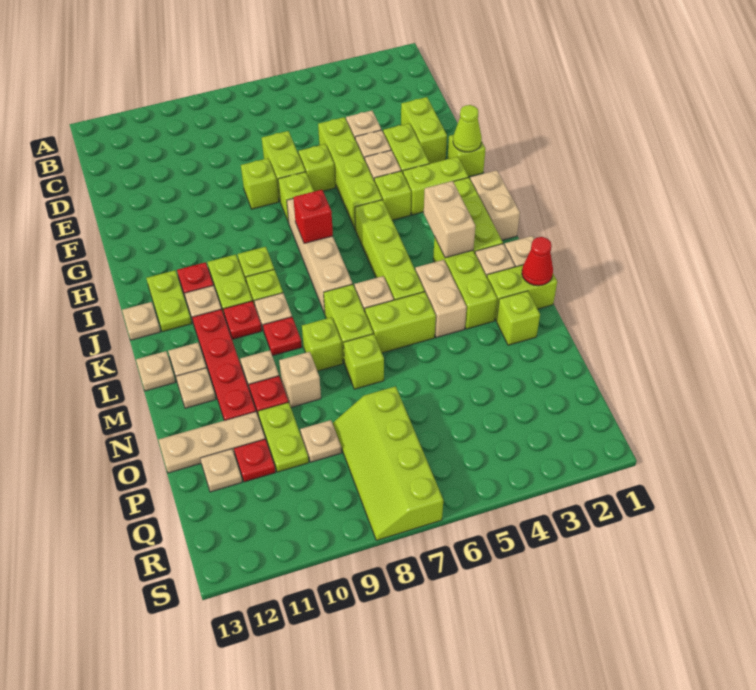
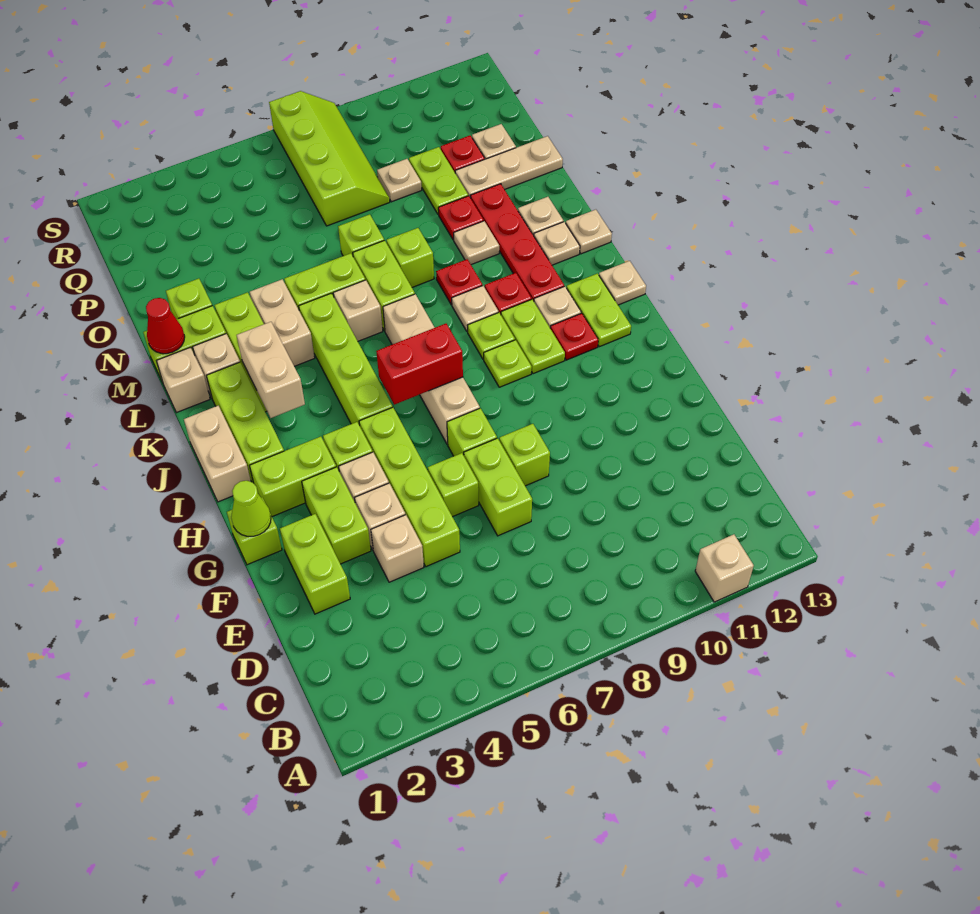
red 1x1 brick [293,190,333,243] -> red 1x2 brick [376,324,463,405]
tan 1x1 brick [279,352,321,407] -> tan 1x1 brick moved to [695,534,754,602]

